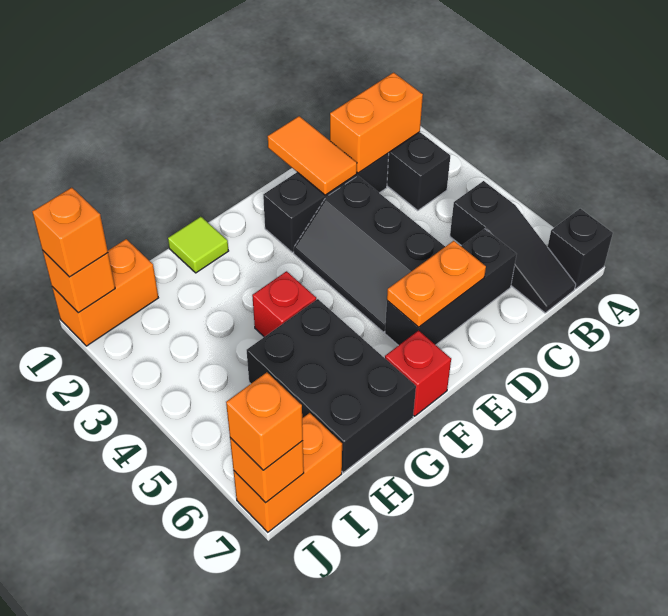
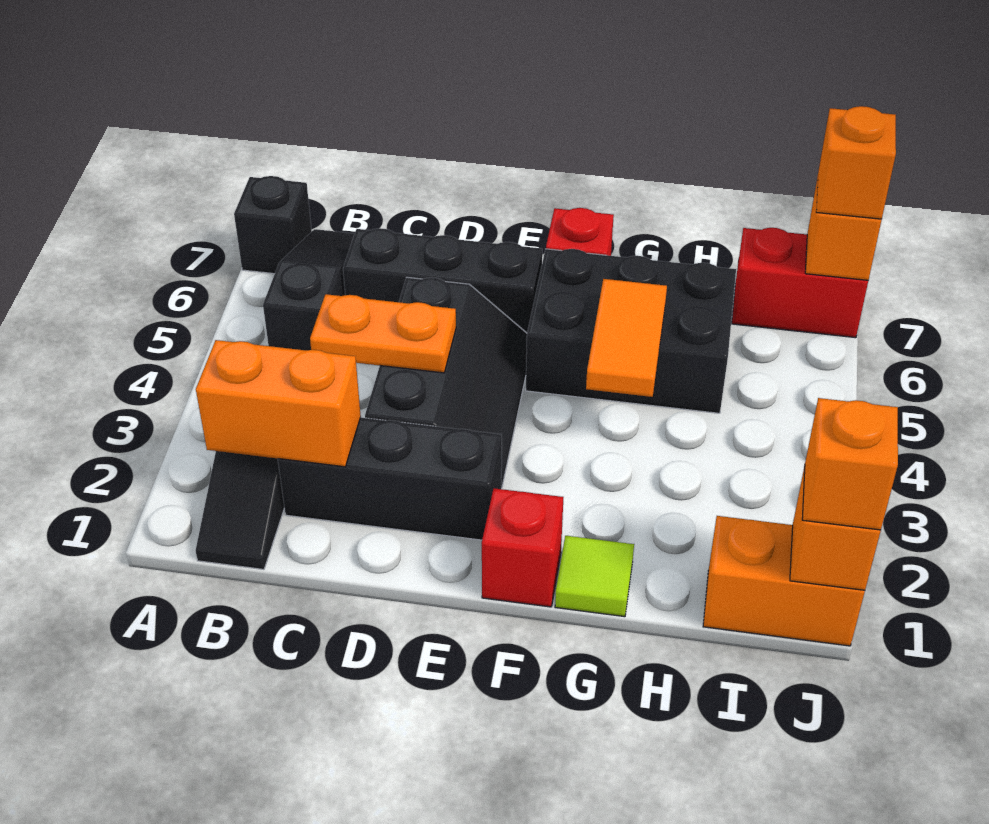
orange 1x2 tile [268,116,357,195] -> orange 1x2 tile moved to [586,279,667,397]
orange 1x2 plate [387,241,486,327] -> orange 1x2 plate moved to [310,294,456,373]
red 1x1 brick [252,271,316,337] -> red 1x1 brick moved to [482,488,563,607]
black 2x3 brick [247,299,416,473] -> black 2x3 brick turned to [526,249,736,413]
orange 1x2 brick [234,413,342,532] -> red 1x2 brick [732,228,868,338]

